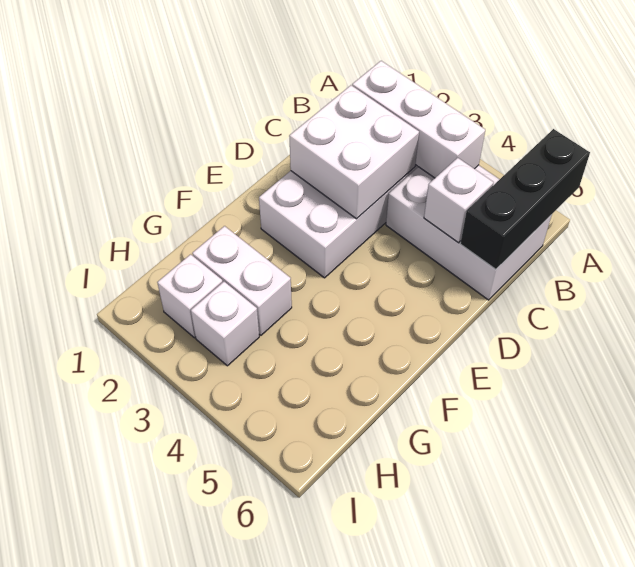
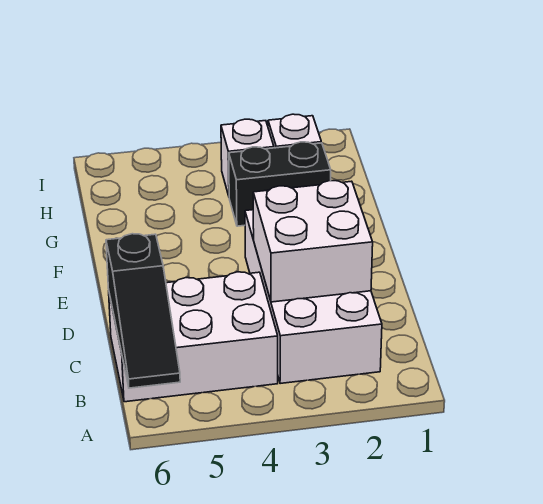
black 1x3 brick [460,129,590,269] -> black 1x3 slope [106,234,180,388]
white 1x3 brick [352,61,485,178] -> none
white 1x1 brick [424,158,494,243] -> none
white 1x2 brick [192,226,292,335] -> black 1x2 brick [229,142,331,226]

